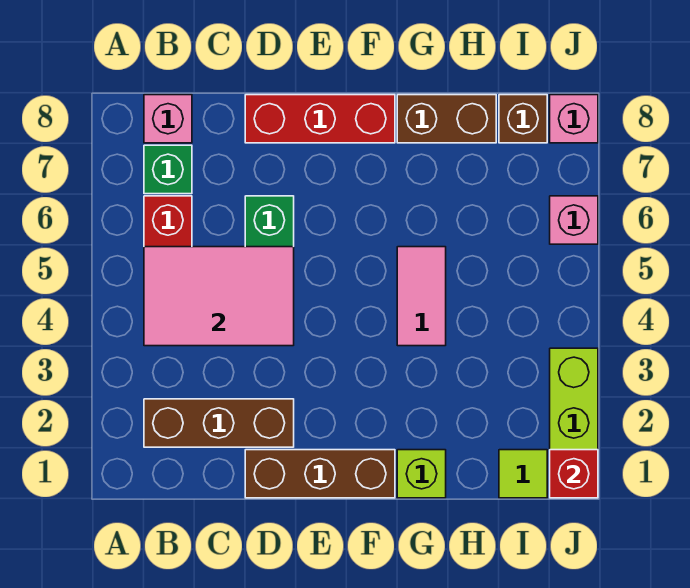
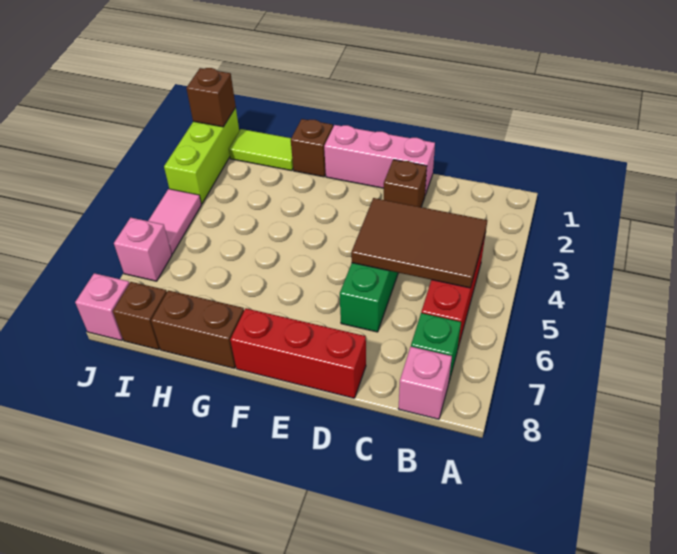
brown 1x3 brick [144,399,294,447] -> brown 1x1 brick [384,160,427,207]
pink 2x3 tile [144,247,294,346] -> brown 2x3 tile [351,198,487,288]
brown 1x3 brick [245,450,395,498] -> pink 1x3 brick [324,125,435,195]
lime 1x1 brick [397,450,446,498] -> brown 1x1 brick [291,119,333,177]
pink 1x2 tile [397,247,446,346] -> pink 1x2 tile moved to [148,189,201,254]
lime 1x1 tile [499,450,547,498] -> lime 1x2 tile [229,129,293,171]
red 1x1 brick [550,450,598,498] -> brown 1x1 brick [186,68,236,127]

